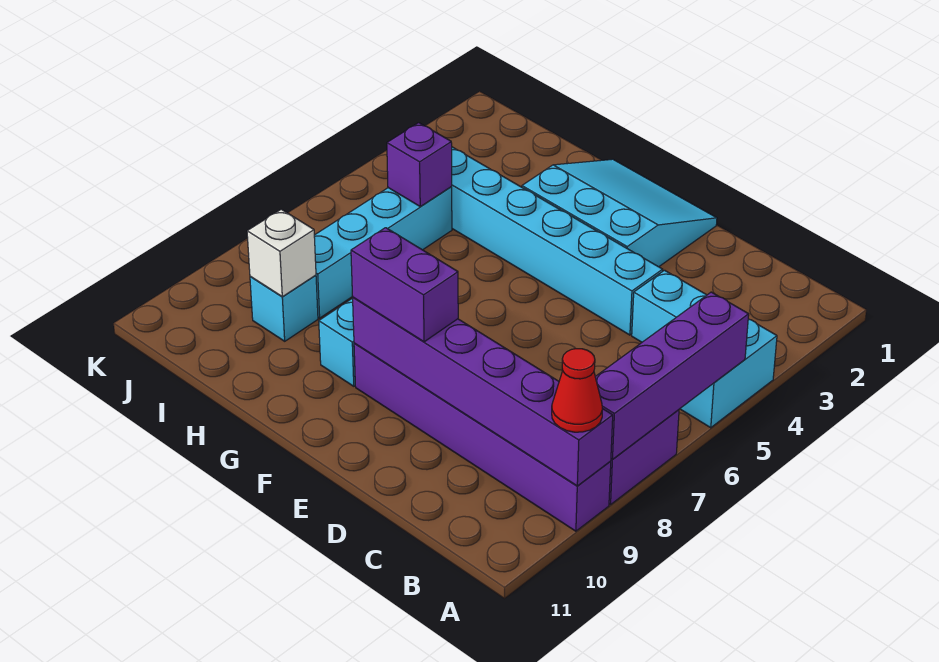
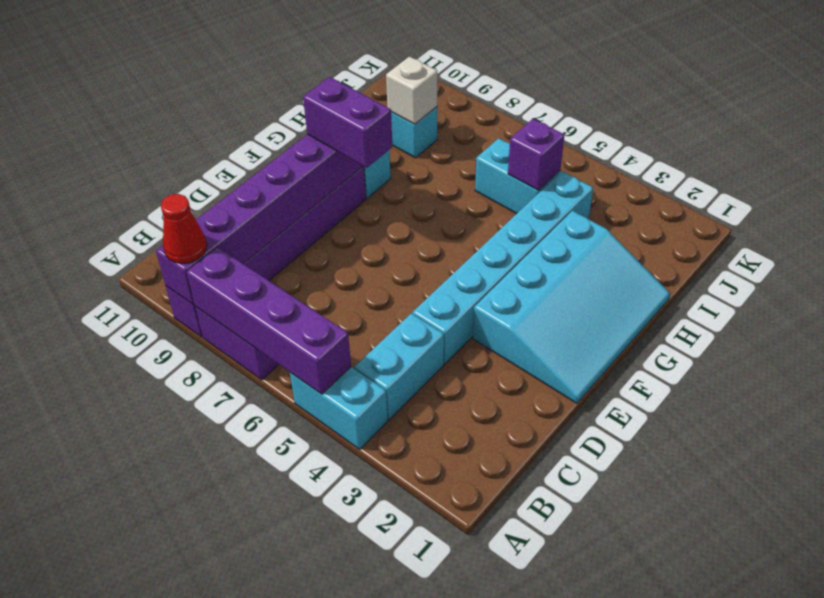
cyan 3x3 slope [522,159,717,267] -> cyan 3x4 slope [473,211,670,403]
purple 1x2 brick [351,228,458,342] -> purple 1x2 brick turned to [303,77,392,168]
cyan 1x4 brick [314,187,452,318] -> cyan 1x2 brick [475,138,560,214]

